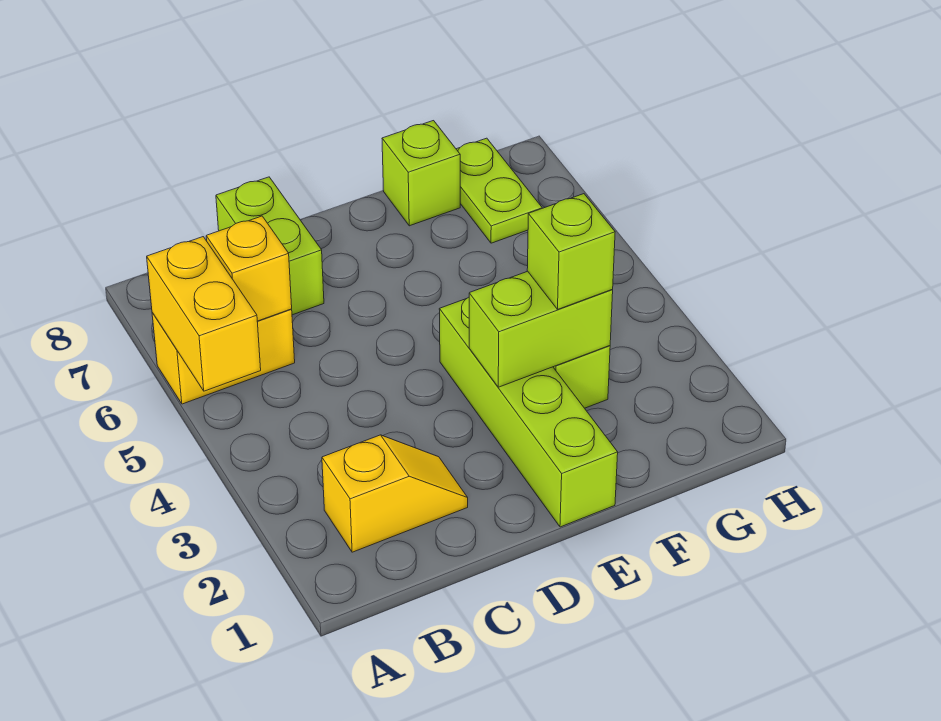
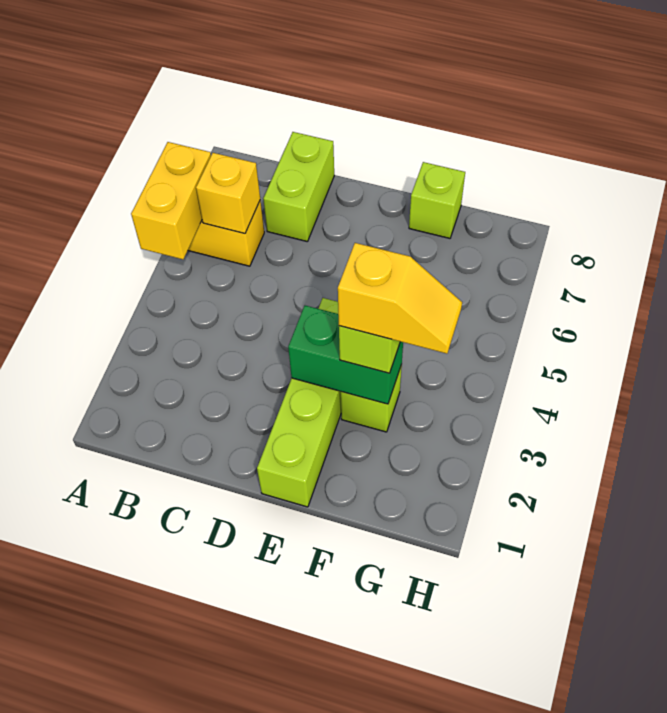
yellow 1x2 slope [322,435,468,552] -> yellow 1x2 slope moved to [338,243,462,354]
lime 1x2 brick [469,271,613,387] -> green 1x2 brick [288,306,403,404]
lime 1x2 plate [456,138,542,243] -> none

